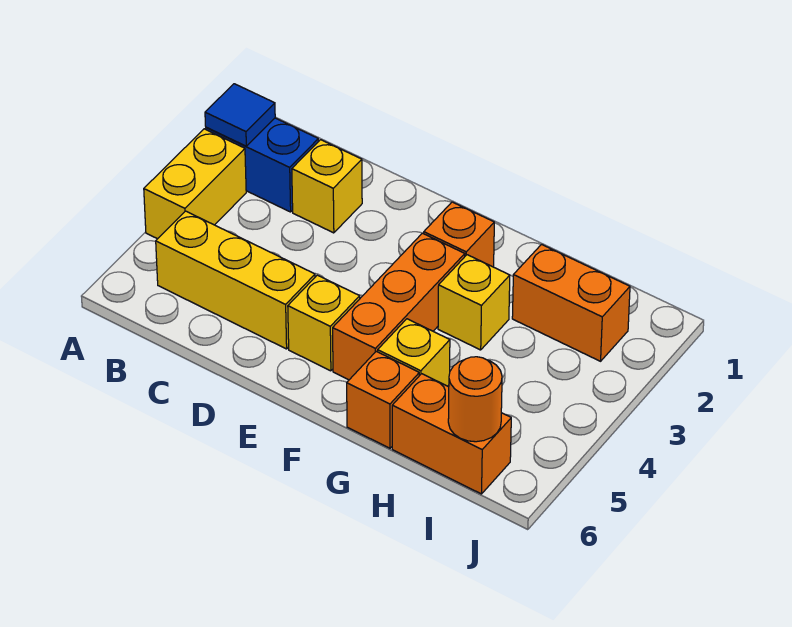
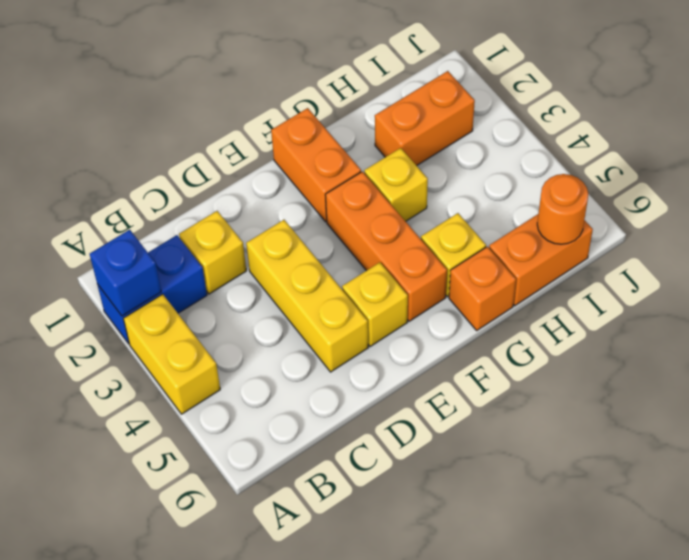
blue 1x1 tile [205,84,275,146] -> blue 1x1 brick [90,230,161,316]
yellow 1x3 brick [156,211,315,349] -> yellow 1x3 brick turned to [246,220,368,372]
orange 1x1 brick [424,202,494,267] -> orange 1x2 brick [271,108,361,222]

